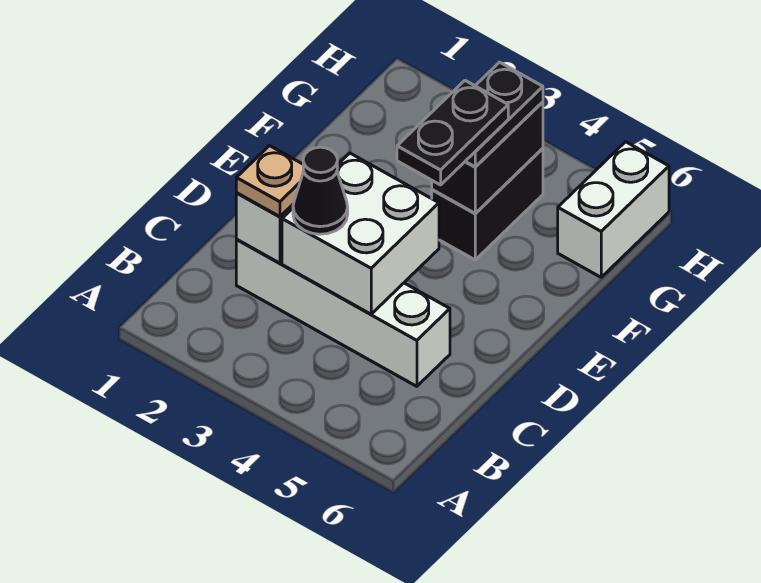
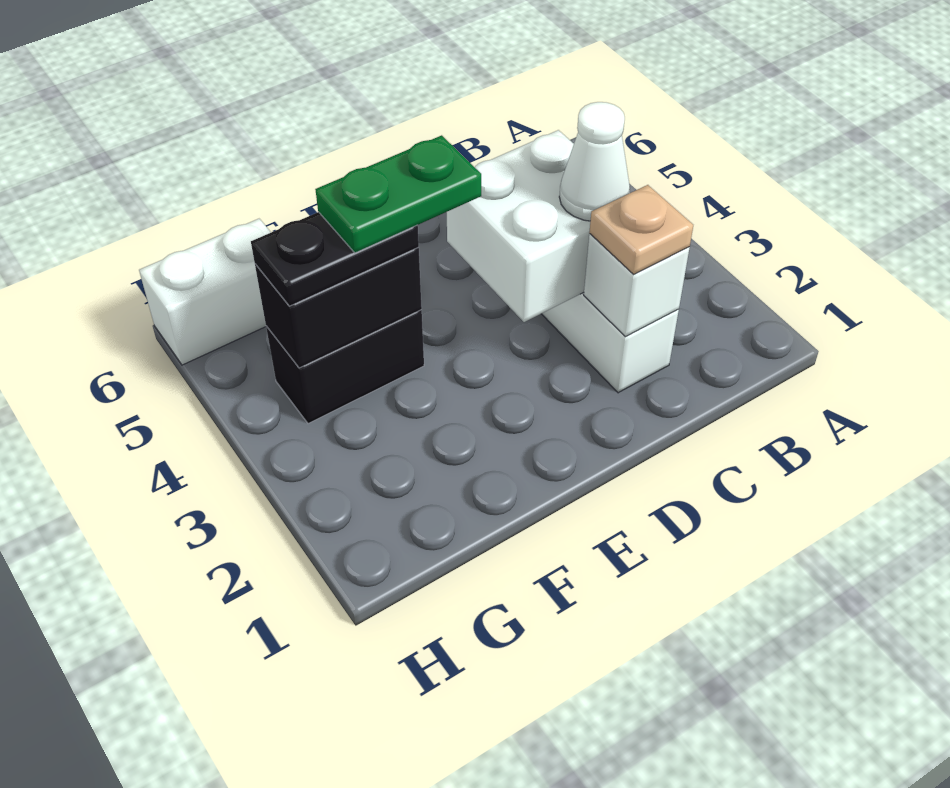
black 1x1 cone [293,147,348,234] -> white 1x1 cone [559,102,630,221]
black 1x2 plate [397,81,508,185] -> green 1x2 plate [315,135,481,253]

